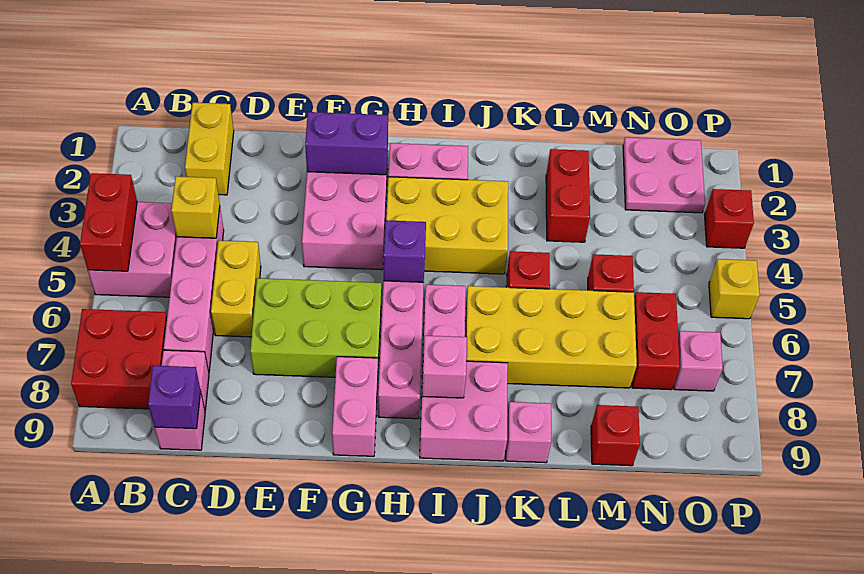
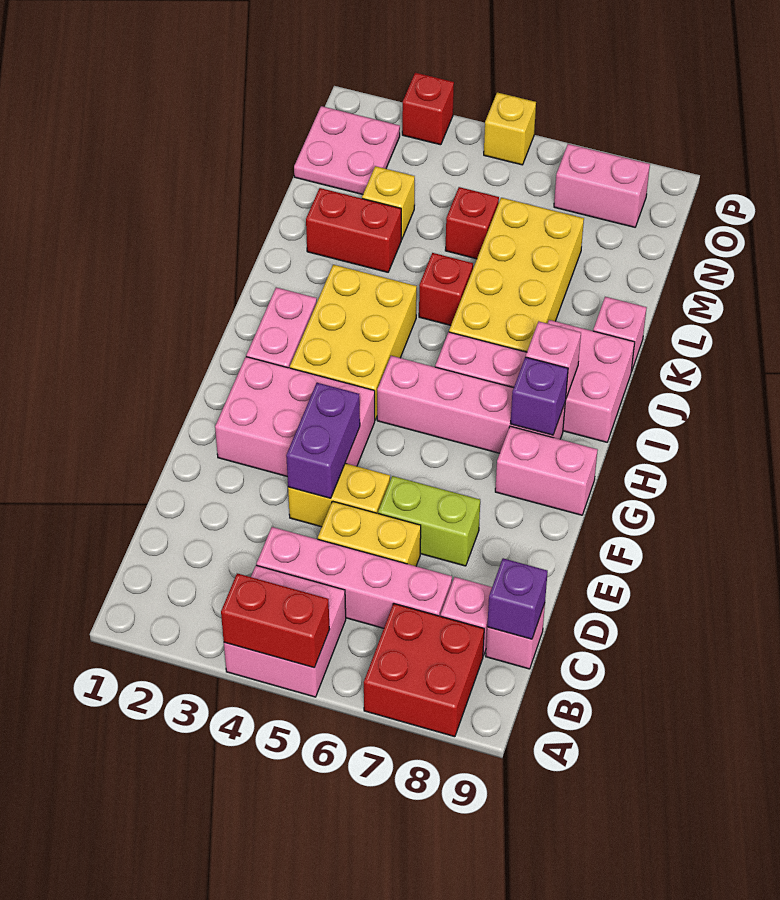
yellow 1x2 brick [185,103,234,195] -> yellow 1x2 brick moved to [288,463,390,527]
yellow 1x1 brick [171,176,220,238] -> yellow 1x1 brick moved to [362,166,415,240]
lime 2x3 brick [250,278,381,377] -> lime 1x2 brick [378,476,480,566]
purple 1x2 brick [305,112,388,175] -> purple 1x2 brick moved to [286,383,360,498]
purple 1x1 brick [384,220,426,282] -> purple 1x1 brick moved to [510,357,568,435]
red 1x1 brick [591,405,640,466] -> none
red 1x2 brick [632,292,680,390] -> none
pink 1x1 brick [674,331,723,391] -> pink 1x2 brick [554,144,650,227]

